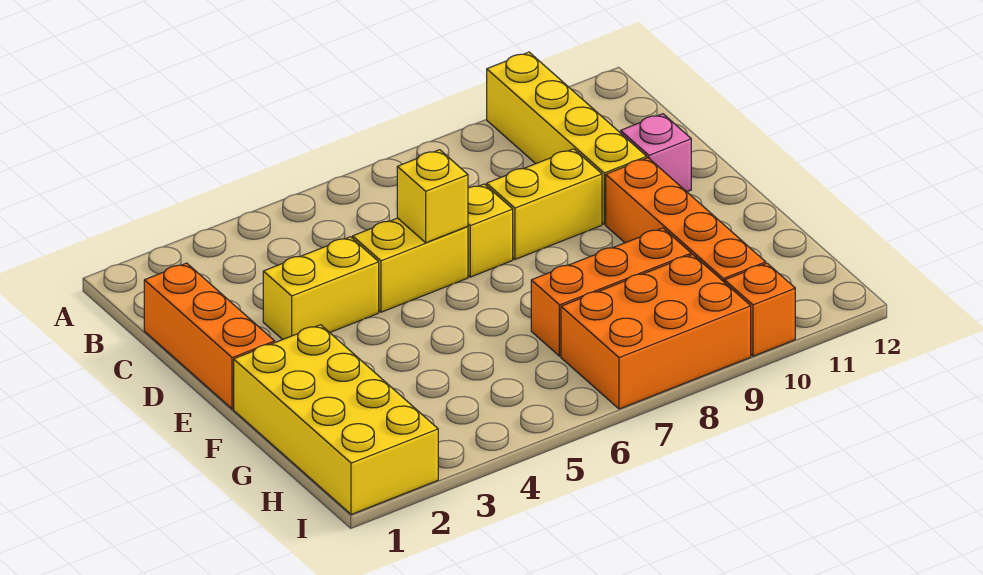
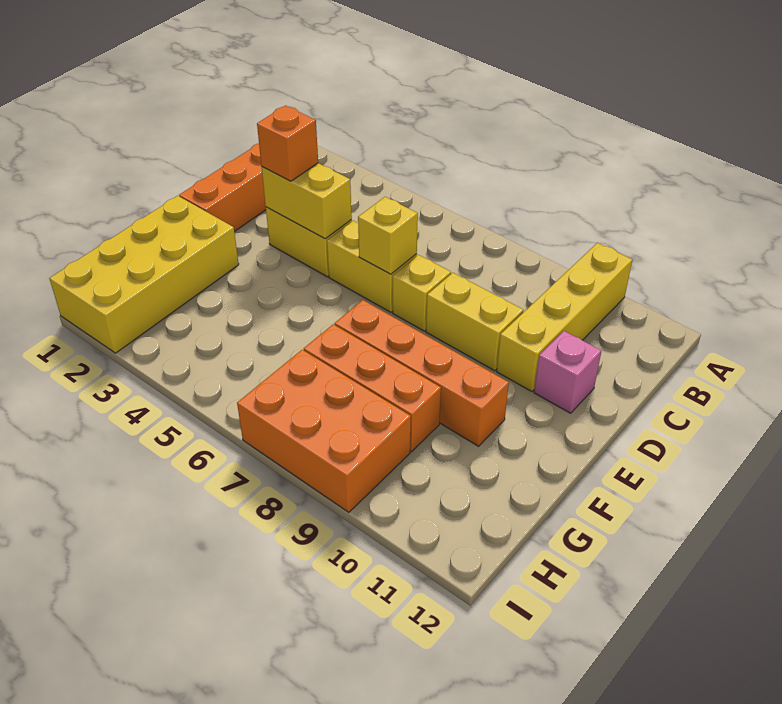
none -> yellow 1x2 brick [262,163,352,239]
orange 1x4 brick [606,158,766,282] -> orange 1x4 brick turned to [335,300,509,446]
orange 1x1 brick [725,263,795,356] -> orange 1x1 brick moved to [257,106,318,181]

